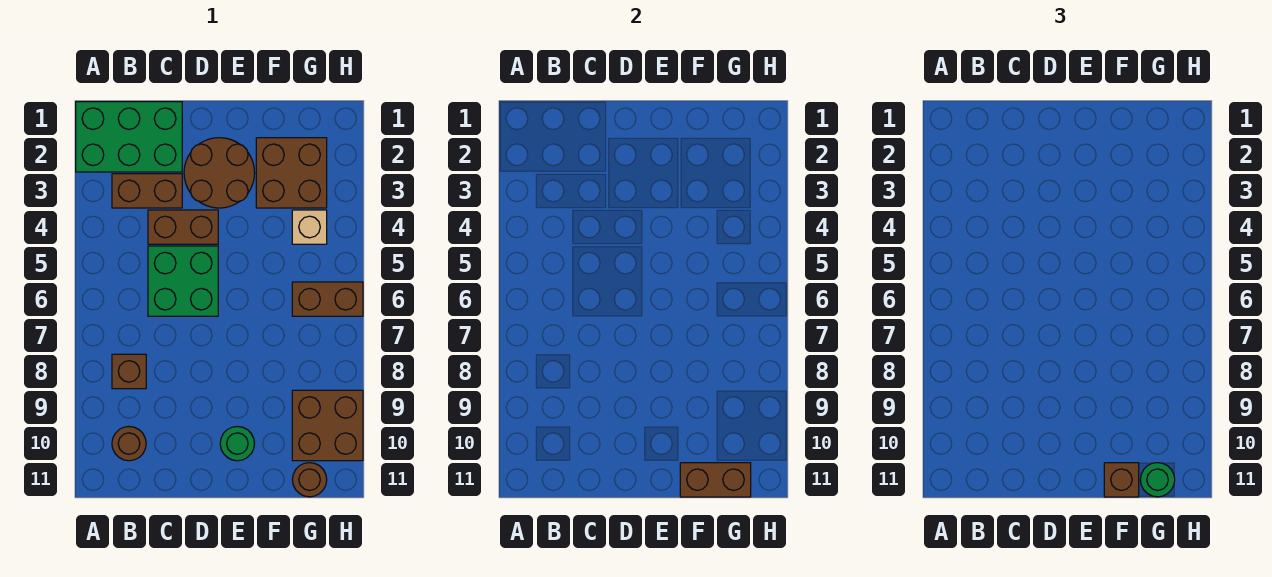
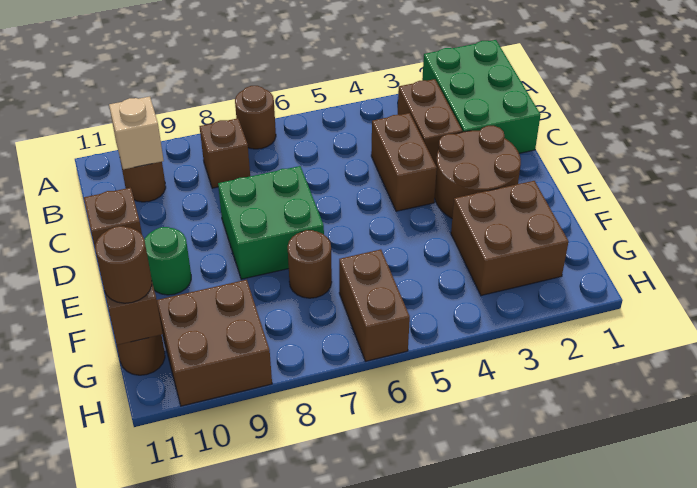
none -> brown 1x1 round brick [235,86,276,149]
green 2x2 brick [148,246,218,316] -> green 2x2 brick moved to [218,166,324,279]
none -> brown 1x1 round brick [288,230,332,298]
tan 1x1 brick [292,210,327,244] -> tan 1x1 brick moved to [109,97,164,169]
green 1x1 round brick [1140,463,1175,497] -> brown 1x1 round brick [95,226,152,303]

